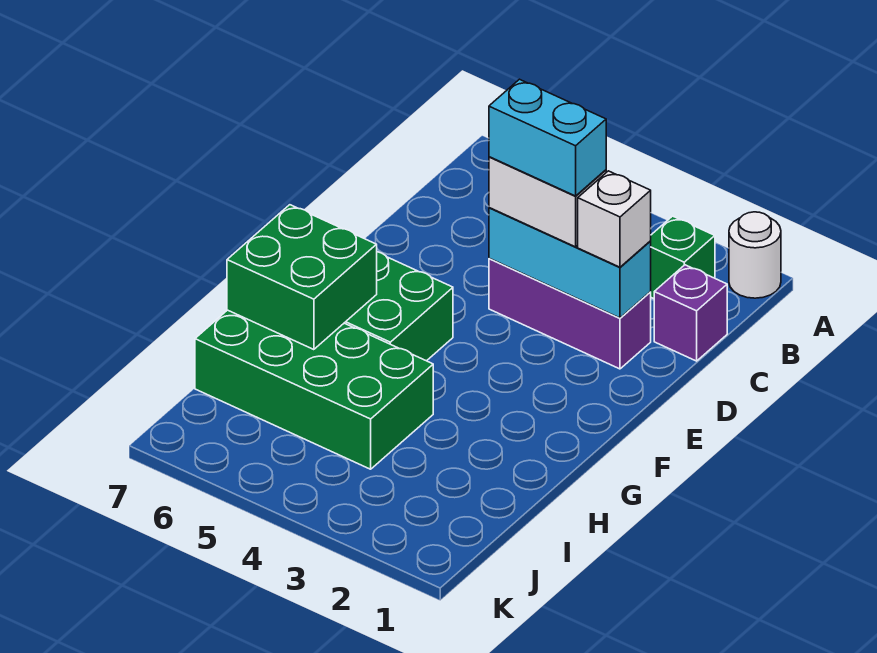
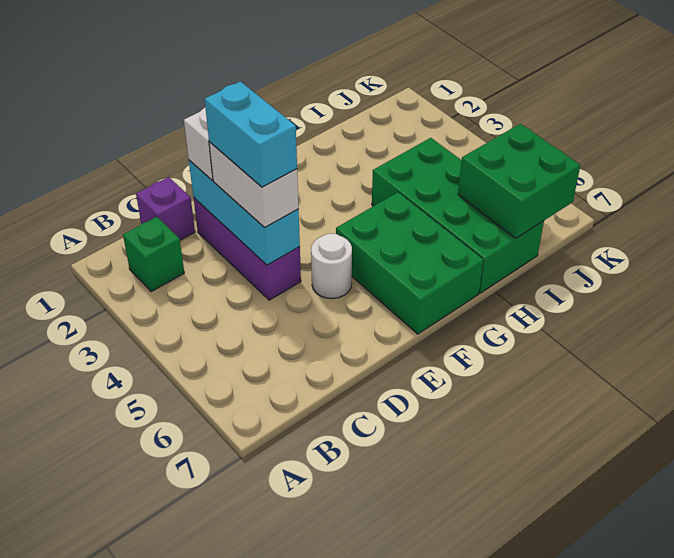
white 1x1 round brick [729,212,781,298] -> white 1x1 round brick moved to [311,233,352,299]
green 2x2 brick [227,205,377,350] -> green 2x2 brick moved to [458,124,580,238]

